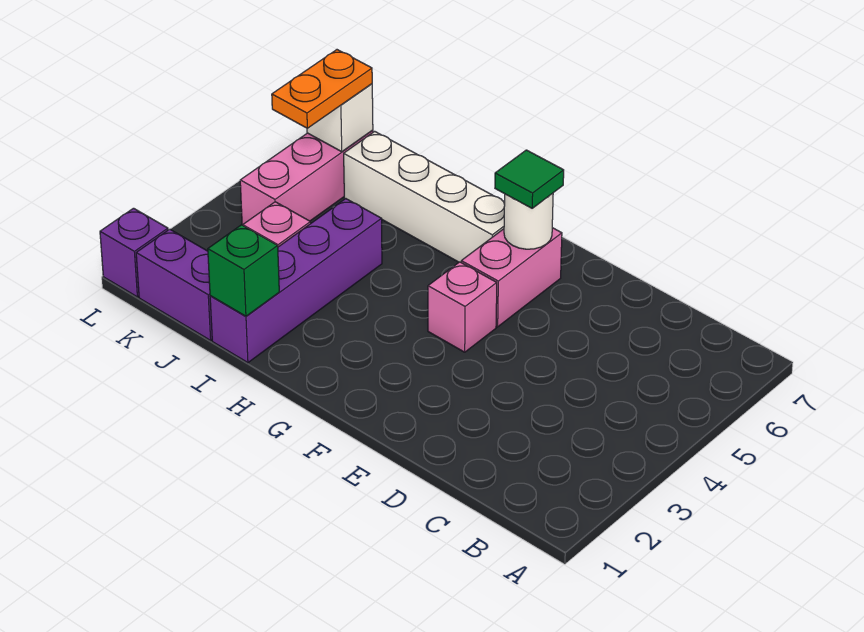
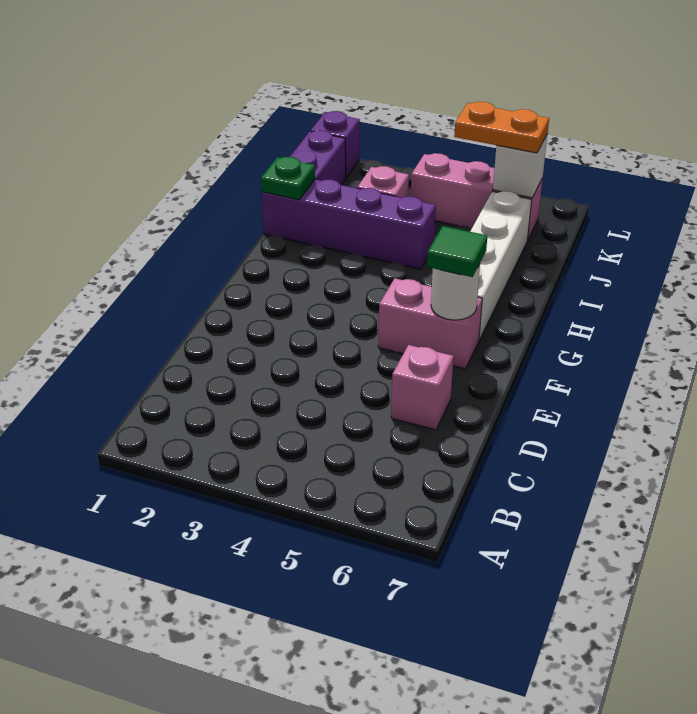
pink 1x1 brick [428,262,497,352] -> pink 1x1 brick moved to [391,345,454,430]
green 1x1 brick [208,225,279,316] -> green 1x1 plate [261,157,315,200]

